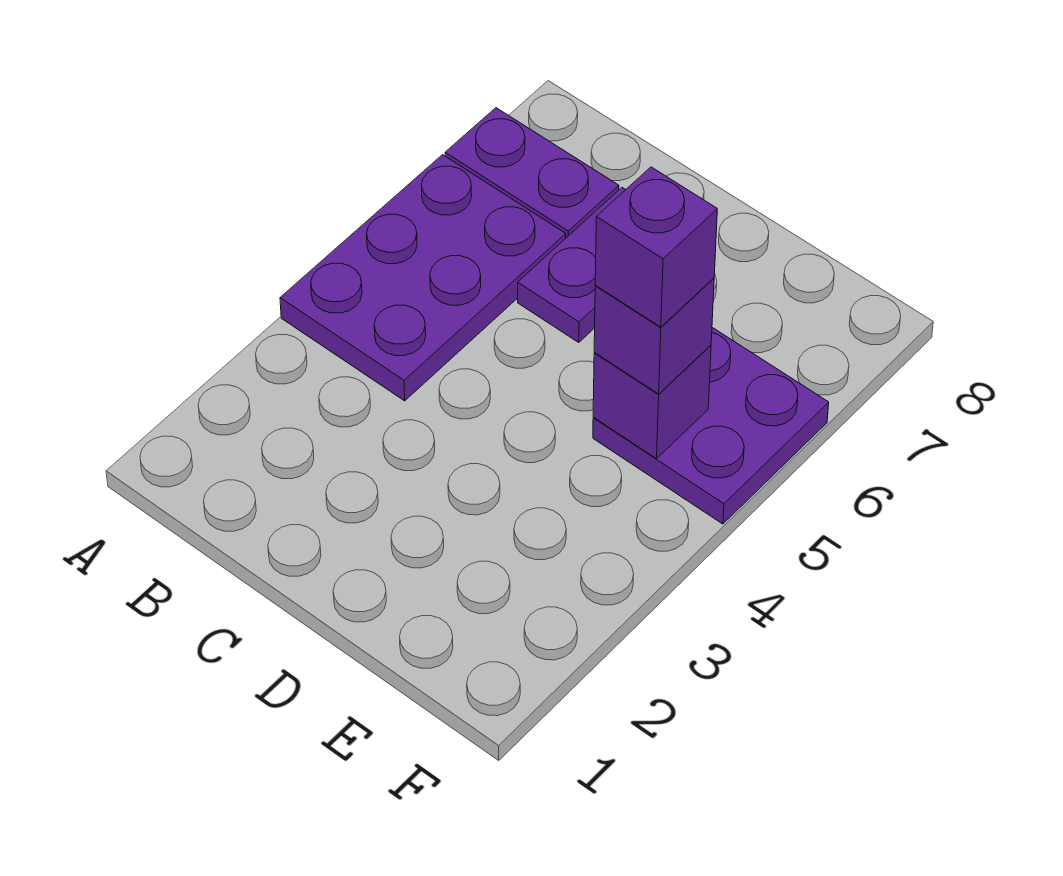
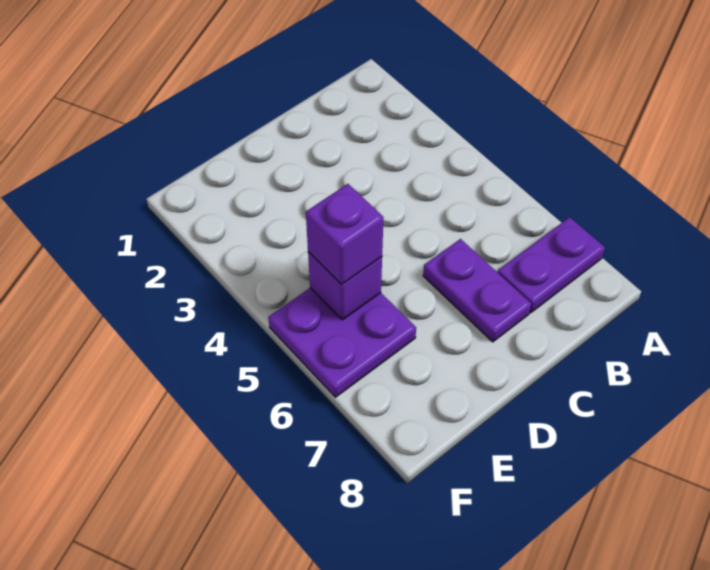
purple 2x3 plate [280,155,566,401] -> none
purple 1x1 brick [595,167,717,327] -> none

